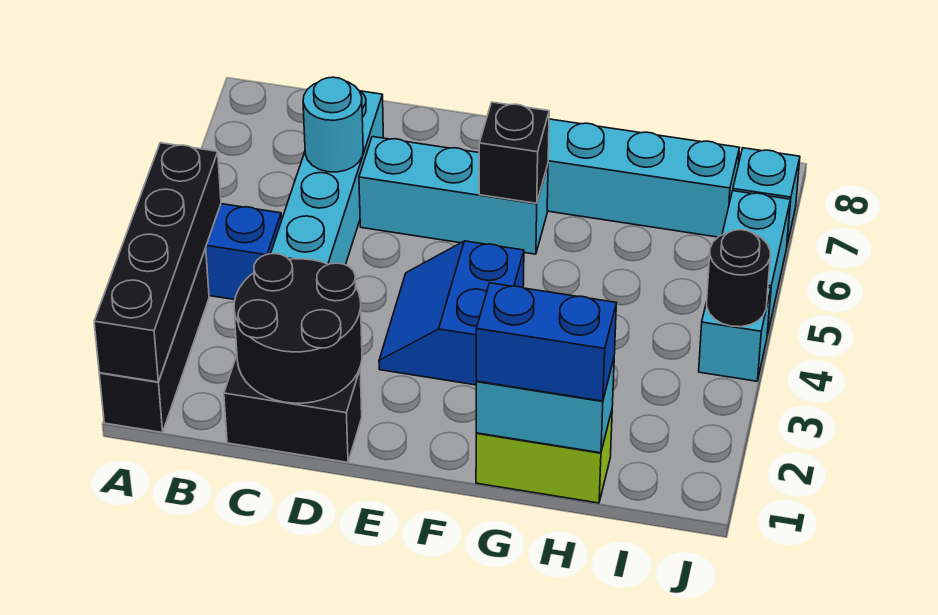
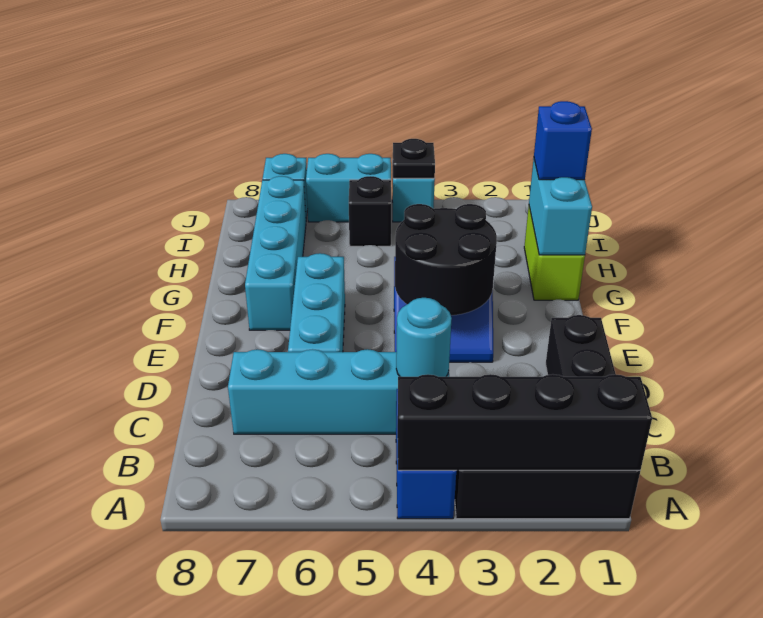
black 2x2 round brick [234,253,362,403] -> black 2x2 round brick moved to [395,204,497,315]
cyan 1x1 round brick [303,77,363,172] -> cyan 1x1 round brick moved to [396,298,452,377]
black 1x1 brick [479,102,549,203] -> black 1x1 brick moved to [349,176,391,246]
blue 1x2 brick [476,283,616,401] -> blue 1x1 brick [534,101,592,180]
black 1x1 round brick [707,230,770,327] -> black 1x1 plate [393,139,435,178]

